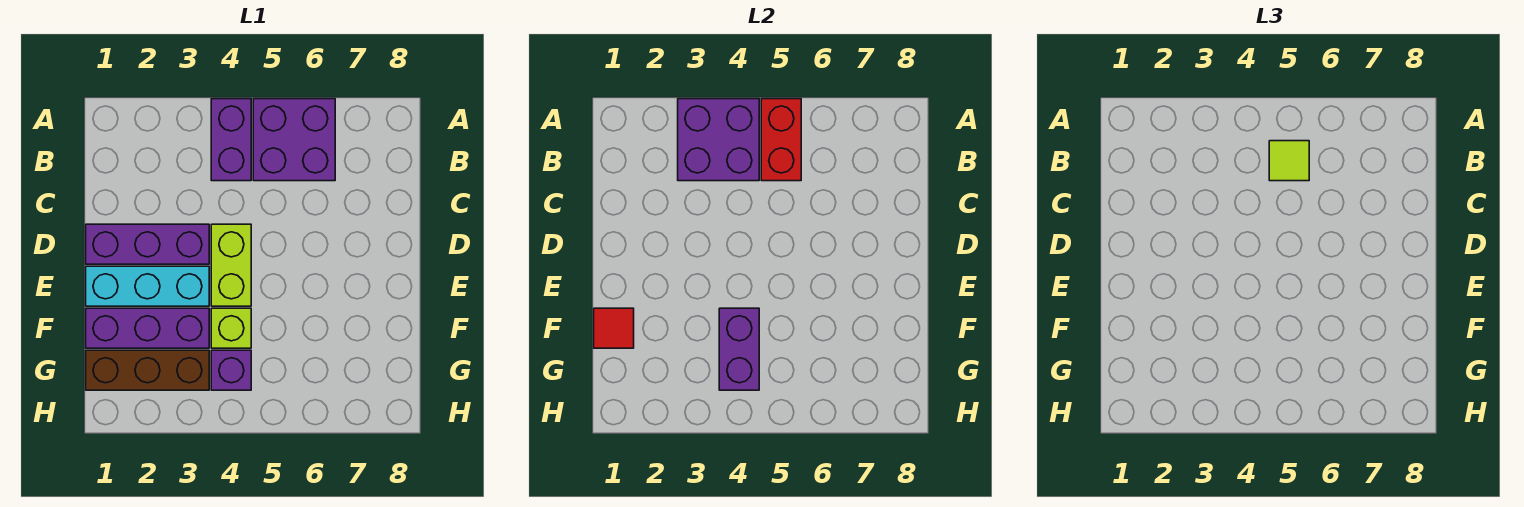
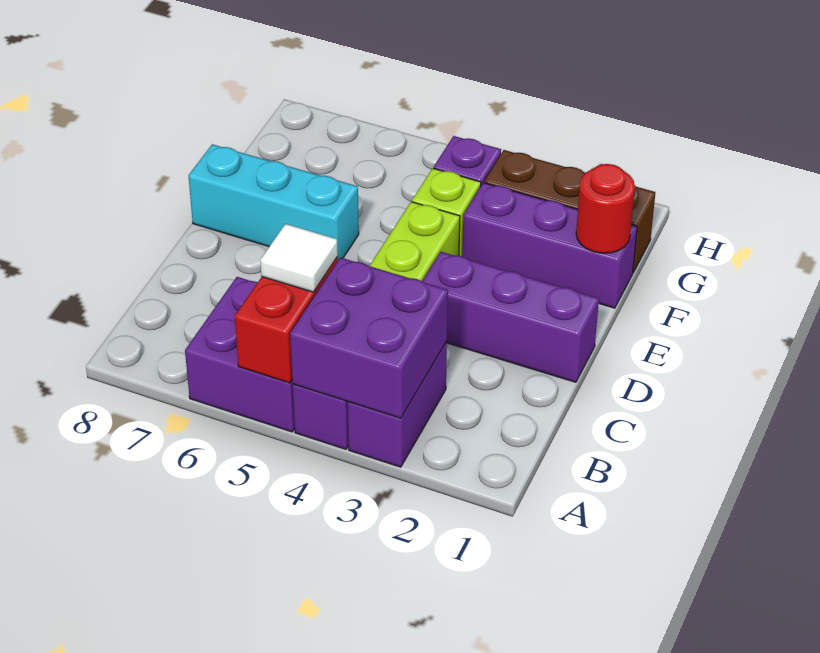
lime 1x1 tile [1269,141,1309,181] -> white 1x1 tile [260,224,338,292]
cyan 1x3 brick [86,266,209,306] -> cyan 1x3 brick moved to [188,144,359,260]
red 1x1 tile [594,308,634,348] -> red 1x1 round brick [576,164,635,253]
purple 1x2 brick [719,308,759,390] -> purple 1x2 brick moved to [348,341,447,467]

